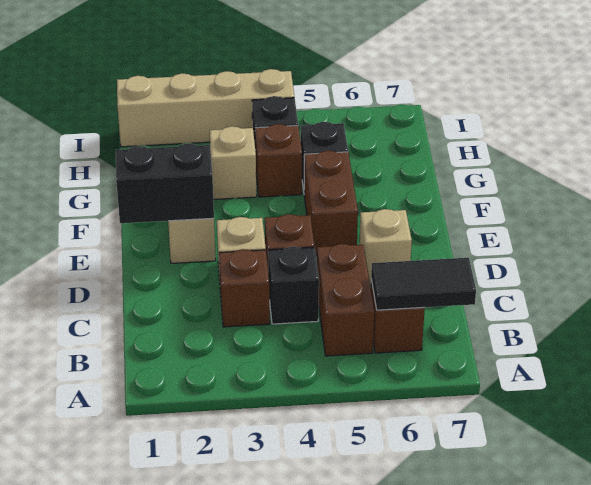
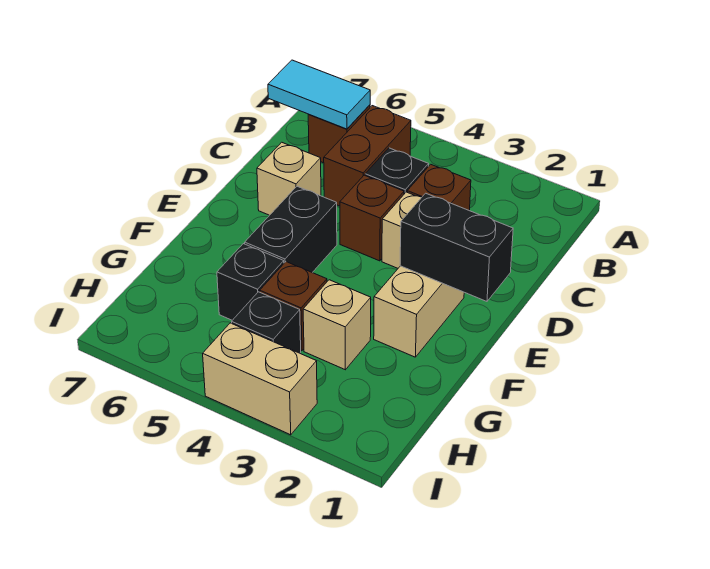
black 1x2 tile [371,258,476,310] -> cyan 1x2 tile [268,60,370,129]
brown 1x2 brick [304,151,358,255] -> black 1x2 brick [245,186,337,273]
tan 1x4 brick [117,69,294,147] -> tan 1x2 brick [203,323,317,435]

